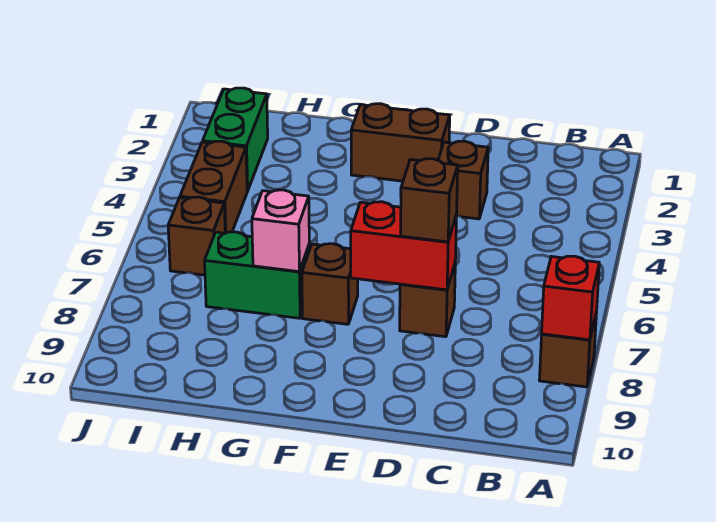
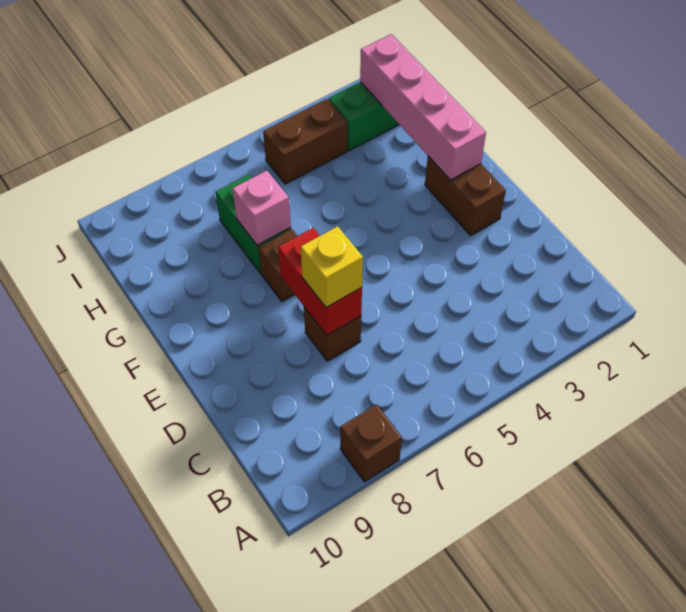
red 1x1 brick [542,256,599,340] -> none
brown 1x1 brick [438,141,488,219] -> none
brown 1x1 brick [401,159,458,242] -> yellow 1x1 brick [300,226,363,308]
none -> pink 1x4 brick [360,34,486,180]
brown 1x1 brick [168,197,225,275] -> none

